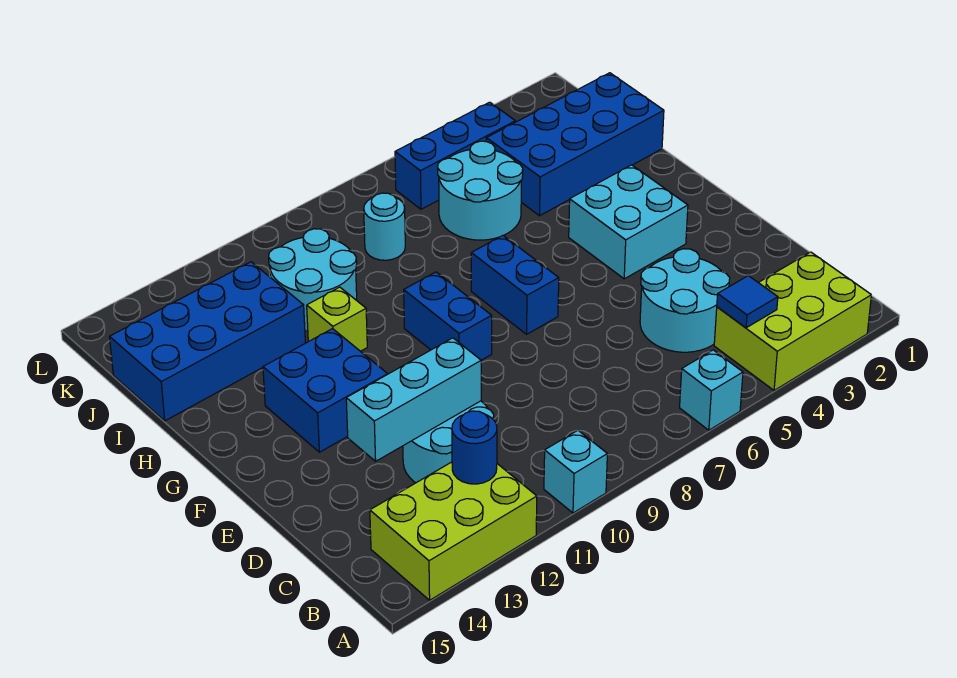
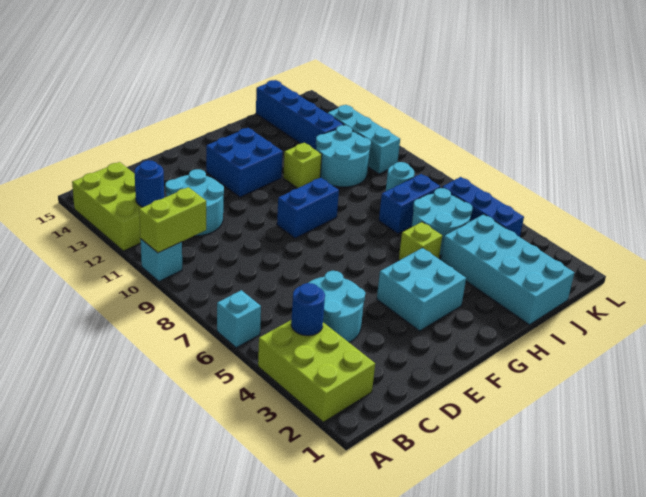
none -> lime 1x2 brick [139,187,206,253]
blue 1x1 tile [717,276,778,328] -> blue 1x1 round brick [291,283,325,336]
cyan 1x3 brick [346,338,481,461] -> cyan 1x3 brick moved to [328,105,400,174]
blue 1x2 brick [471,235,559,334] -> blue 1x2 brick moved to [379,174,440,234]
none -> lime 1x1 brick [399,222,442,260]
blue 2x4 brick [486,73,664,216] -> cyan 2x4 brick [441,214,574,325]
blue 2x4 brick [110,262,305,421] -> blue 1x4 brick [256,80,344,150]

